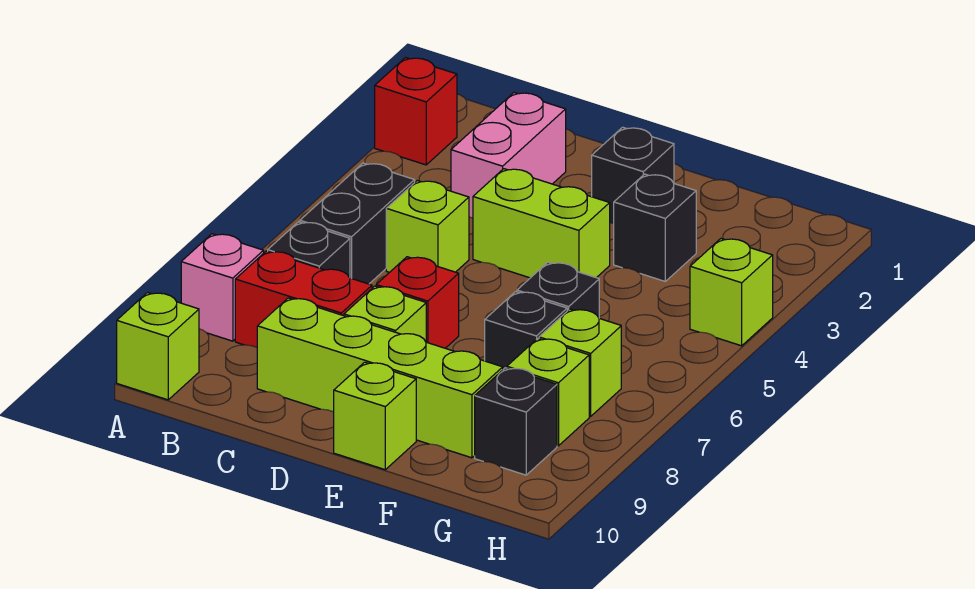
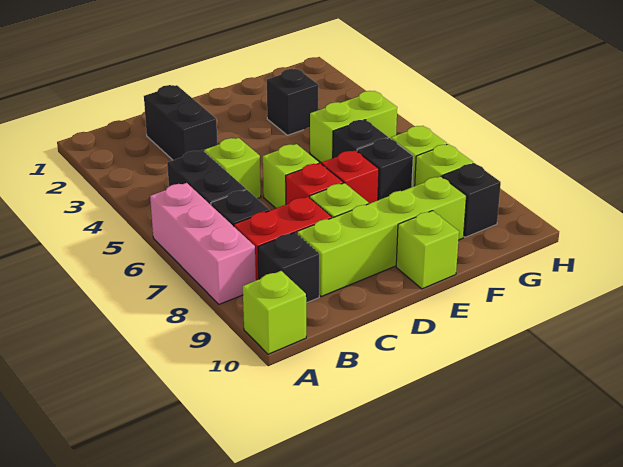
red 1x1 brick [375,58,457,165] -> red 1x1 brick moved to [322,150,379,204]
pink 1x1 brick [181,234,264,341] -> pink 1x3 brick [150,183,256,304]
pink 1x2 brick [451,93,566,218] -> black 1x2 brick [144,85,218,160]
lime 1x2 brick [473,169,610,278] -> lime 1x2 brick moved to [310,91,397,163]
black 1x1 brick [592,127,674,224] -> black 1x1 brick moved to [258,232,319,303]
lime 1x1 brick [690,239,773,346] -> lime 1x1 brick moved to [263,144,319,208]

